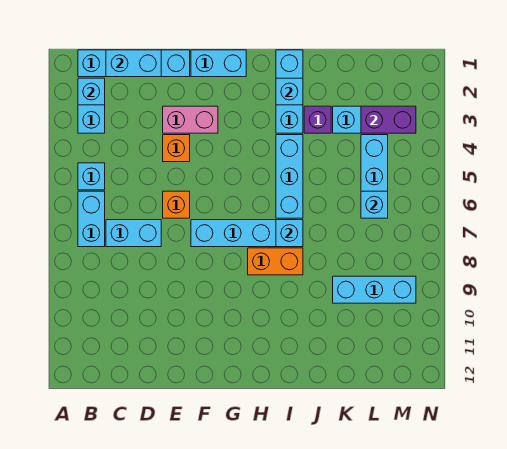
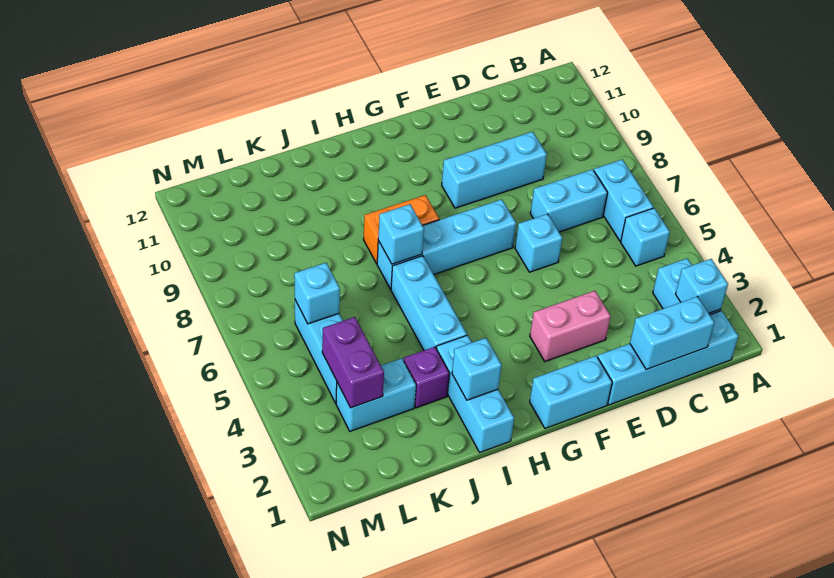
orange 1x1 brick [163,135,190,162] -> none
orange 1x1 brick [163,191,190,218] -> cyan 1x1 brick [515,214,562,272]
cyan 1x3 brick [333,276,416,303] -> cyan 1x3 brick moved to [442,132,547,208]
purple 1x2 brick [361,106,416,133] -> purple 1x2 brick turned to [322,317,384,408]

